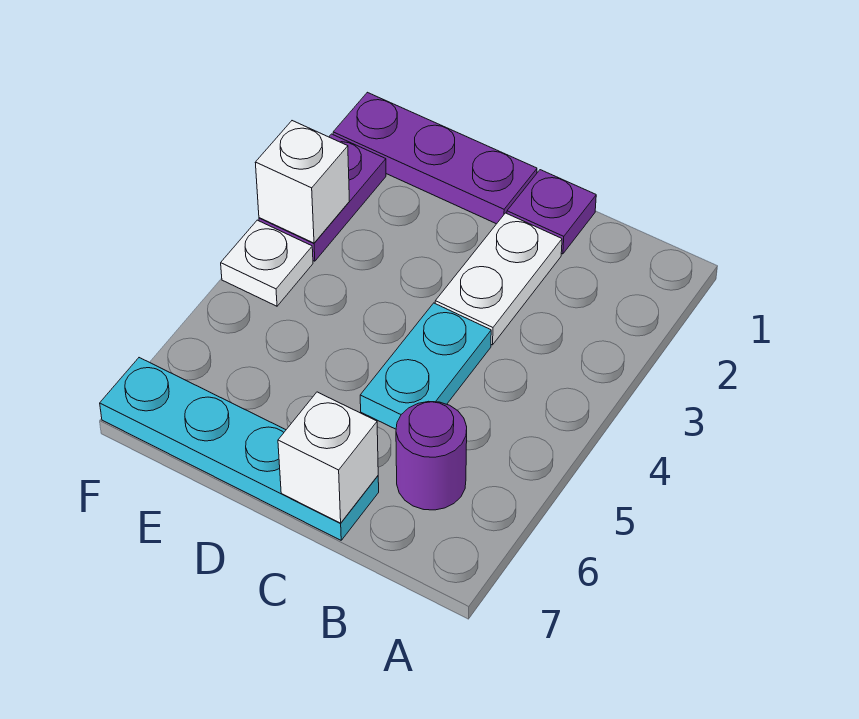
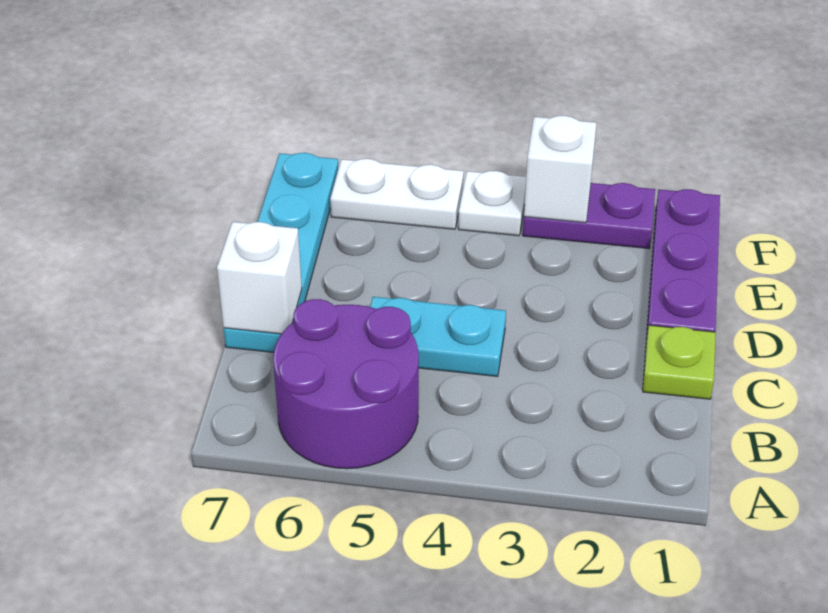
purple 1x1 round brick [396,401,467,510] -> purple 2x2 round brick [273,299,419,469]
purple 1x1 plate [507,170,596,254] -> lime 1x1 plate [643,325,716,399]
white 1x2 plate [435,213,562,345] -> white 1x2 plate moved to [330,159,464,229]

